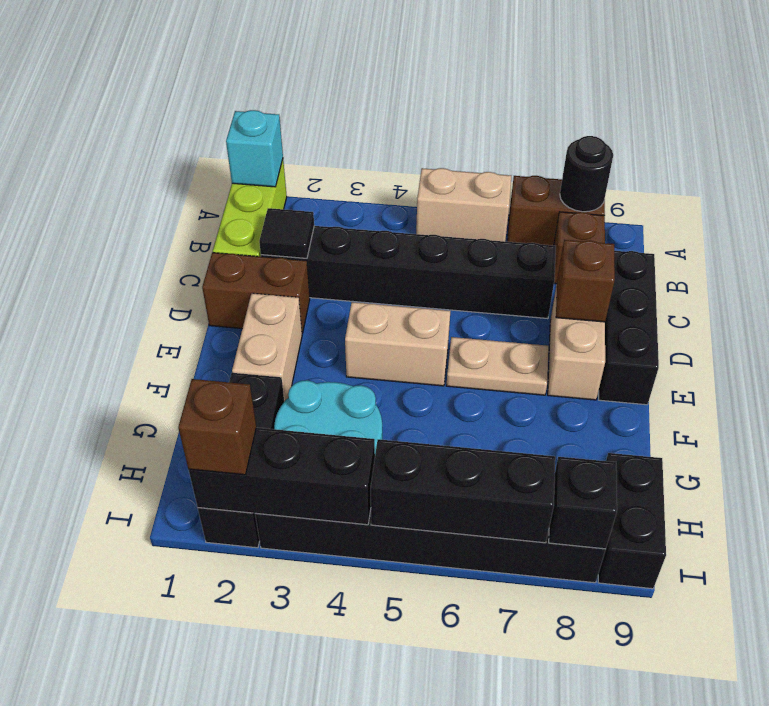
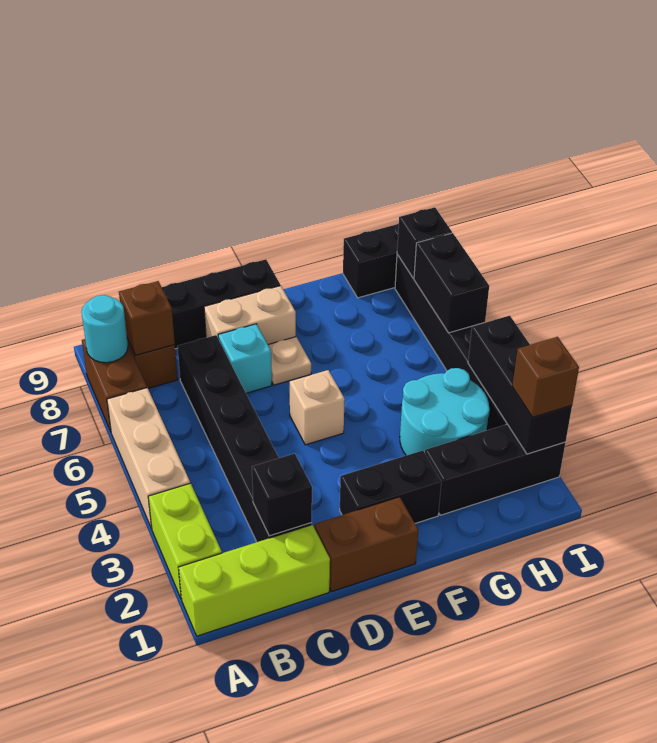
cyan 1x1 brick [226,110,283,187] -> cyan 1x1 brick moved to [218,324,272,393]
none -> lime 1x2 brick [148,483,222,598]
tan 1x2 brick [416,168,511,242] -> tan 1x3 brick [107,388,190,529]
black 1x1 round brick [560,136,613,212] -> cyan 1x1 round brick [81,295,128,363]
black 1x1 tile [259,208,314,258] -> black 1x1 brick [252,453,312,536]
brown 1x2 brick [202,253,310,334] -> brown 1x2 brick turned to [315,497,418,592]
brown 1x1 brick [556,240,615,322] -> brown 1x1 brick moved to [119,281,175,356]
tan 1x2 brick [232,293,302,401] -> black 1x2 brick [340,450,442,523]
tan 1x2 brick [345,302,450,386] -> tan 1x1 brick [290,370,345,445]
tan 1x2 plate [447,337,549,395] -> tan 1x1 plate [268,337,311,385]
black 1x3 brick [371,439,555,543] -> black 1x2 brick [414,233,489,333]

